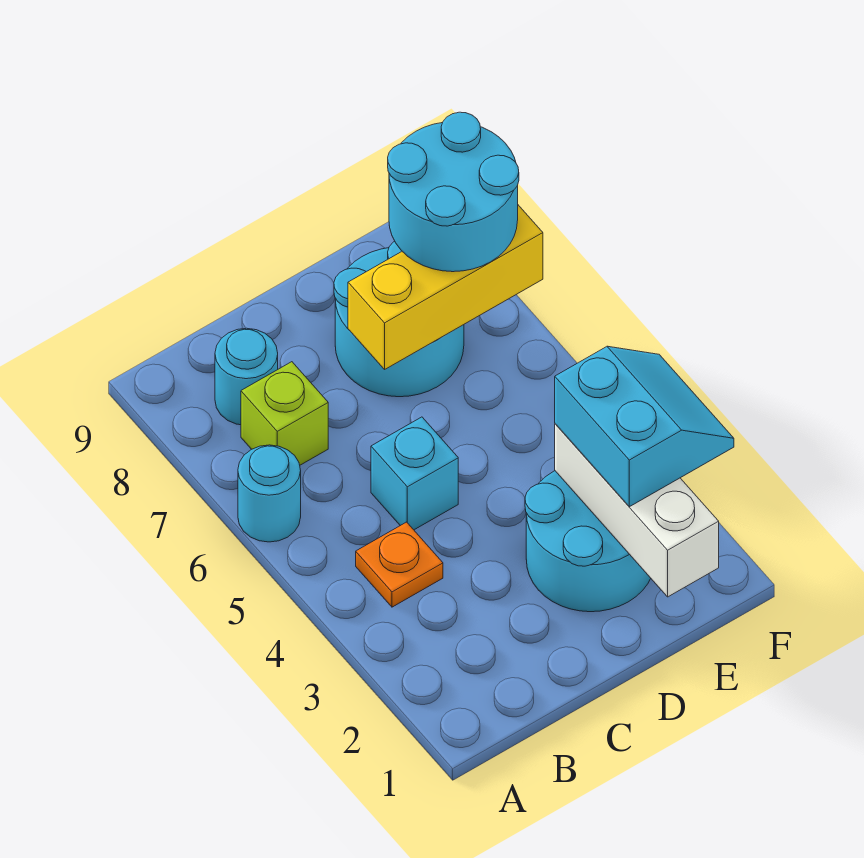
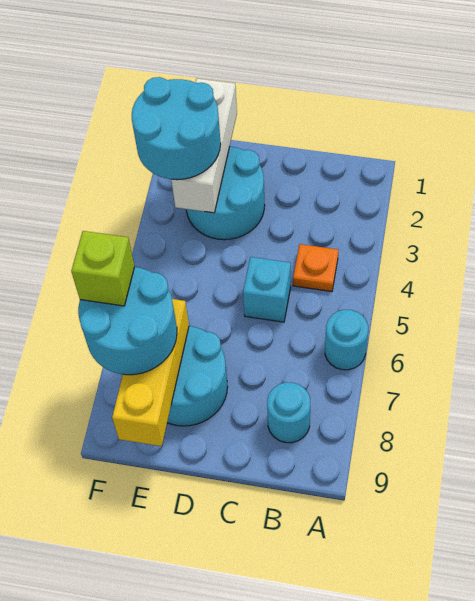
lime 1x1 brick [241,362,328,465] -> lime 1x1 brick moved to [71,231,135,306]
yellow 1x3 brick [348,205,543,369] -> yellow 1x3 brick turned to [112,299,189,446]
cyan 2x2 slope [555,346,734,507] -> cyan 2x2 round brick [132,77,221,180]

